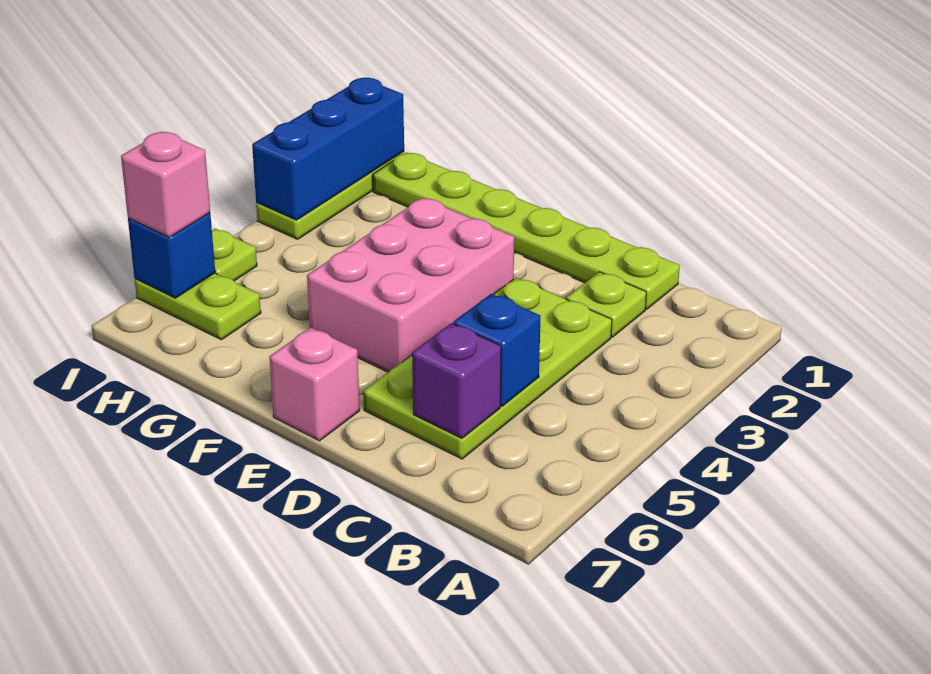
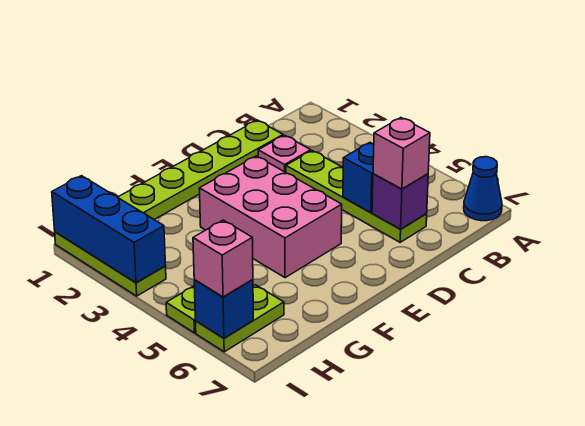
none -> blue 1x1 cone [464,157,502,221]
lime 1x1 plate [566,272,646,337] -> pink 1x1 plate [258,135,311,172]
lime 2x4 plate [363,278,612,459] -> lime 1x4 plate [286,151,427,242]
pink 1x1 brick [269,328,360,441] -> pink 1x1 brick moved to [373,118,430,189]

